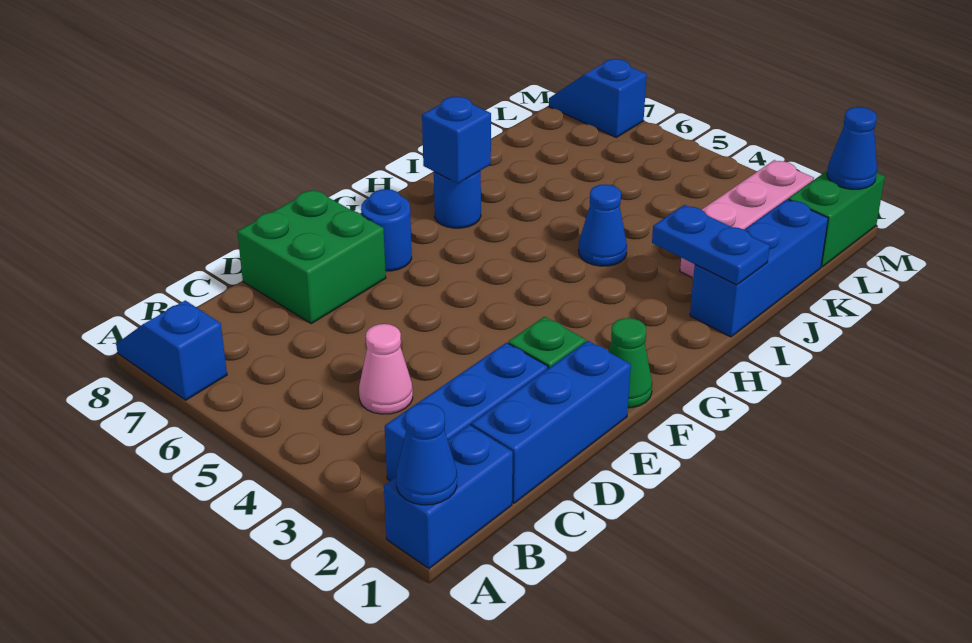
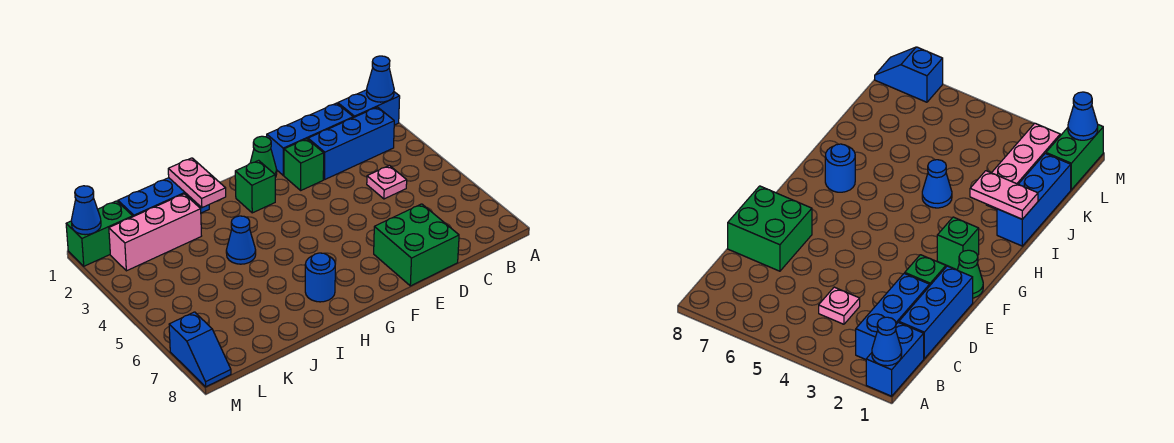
blue 1x2 slope [116,300,227,400] -> none
pink 1x1 cone [359,324,413,414] -> pink 1x1 plate [367,165,407,199]
blue 1x1 round brick [361,189,412,271] -> none
none -> green 1x1 brick [235,160,275,213]
blue 1x1 brick [422,97,491,184] -> none
blue 1x2 plate [652,205,770,285] -> pink 1x2 plate [168,158,226,208]

